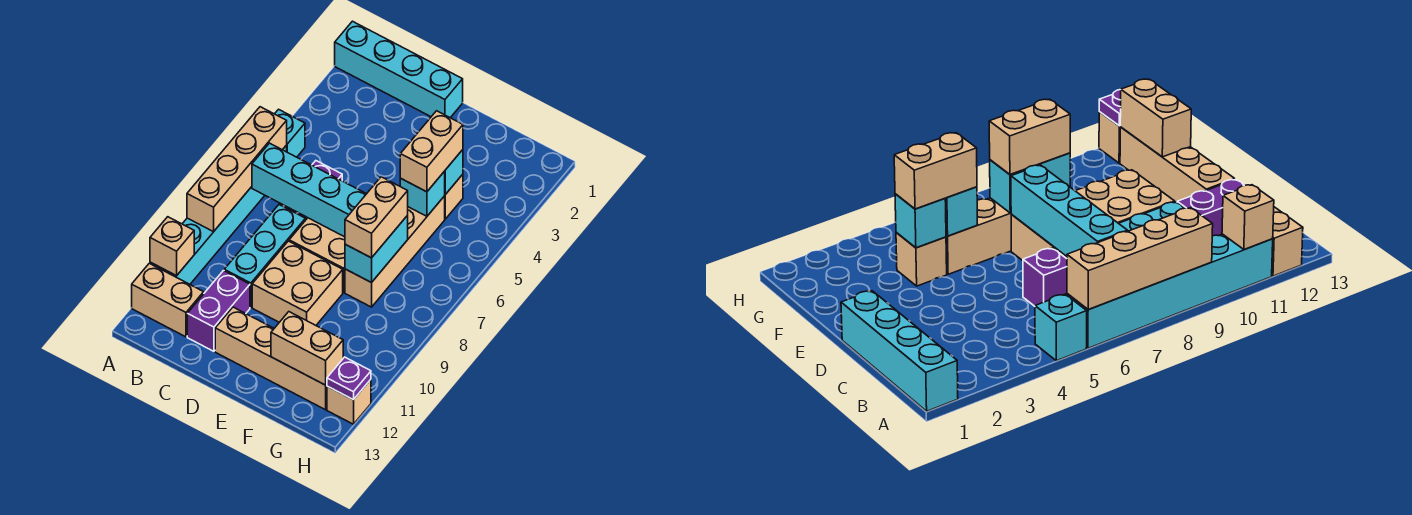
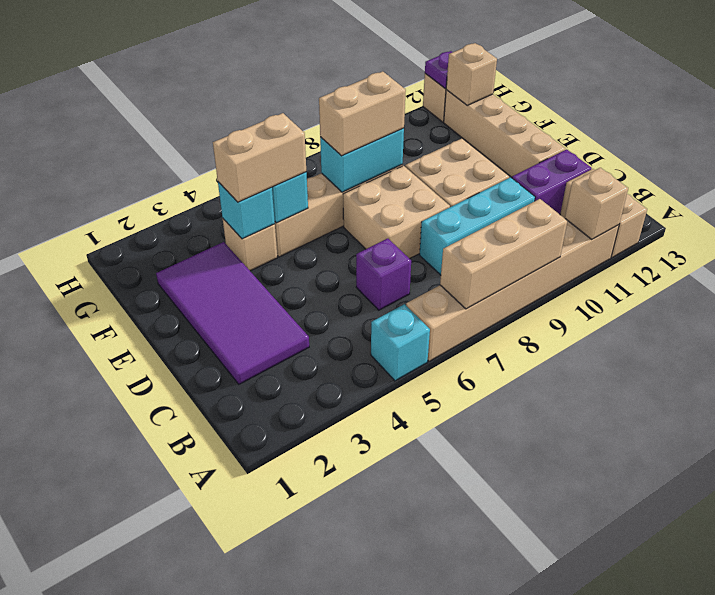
cyan 1x4 brick [335,21,463,118] -> none
cyan 1x6 brick [150,145,287,284] -> tan 1x6 brick [406,220,619,361]
tan 1x4 brick [187,107,287,232] -> tan 1x3 brick [440,199,567,309]
cyan 1x4 brick [252,143,366,237] -> none
none -> purple 2x4 tile [156,242,309,384]
tan 1x2 brick [271,312,343,385] -> tan 1x1 brick [446,43,497,105]

